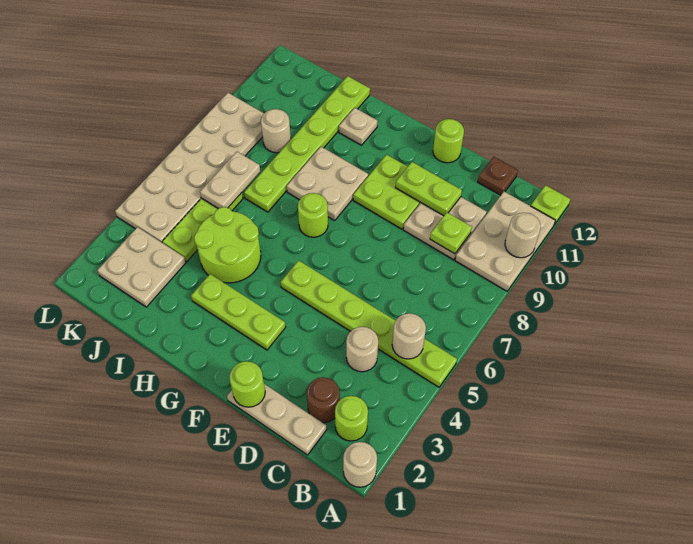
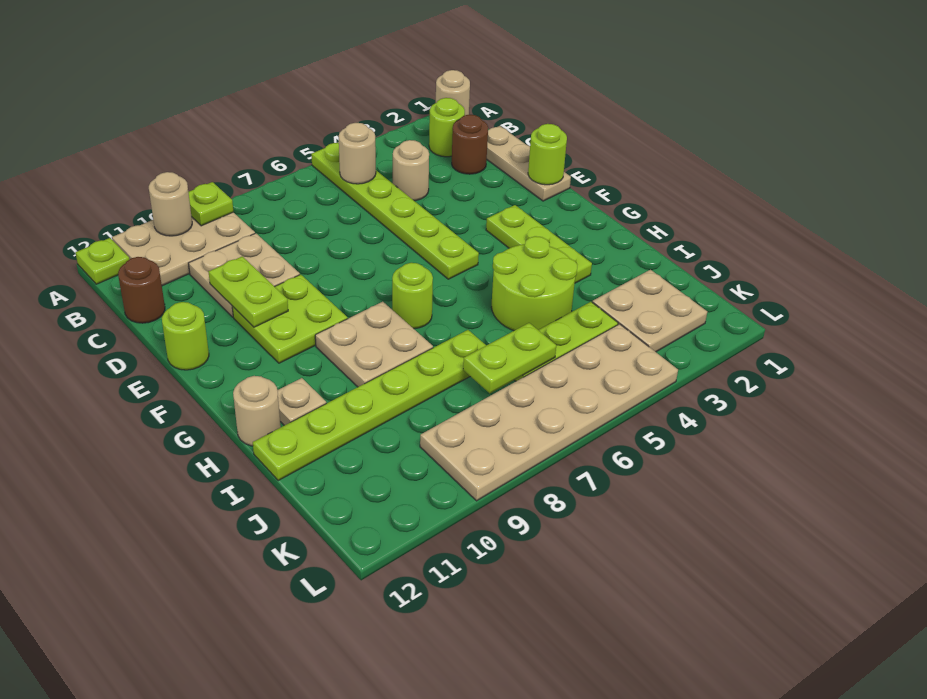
lime 1x1 plate [430,213,472,254] -> lime 1x1 plate moved to [188,182,233,226]
brown 1x1 plate [478,157,518,195] -> brown 1x1 round brick [118,257,165,323]
tan 1x2 plate [200,152,260,209] -> lime 1x2 plate [463,323,556,393]
tan 1x1 round brick [261,109,291,153] -> tan 1x1 round brick moved to [233,376,281,446]

